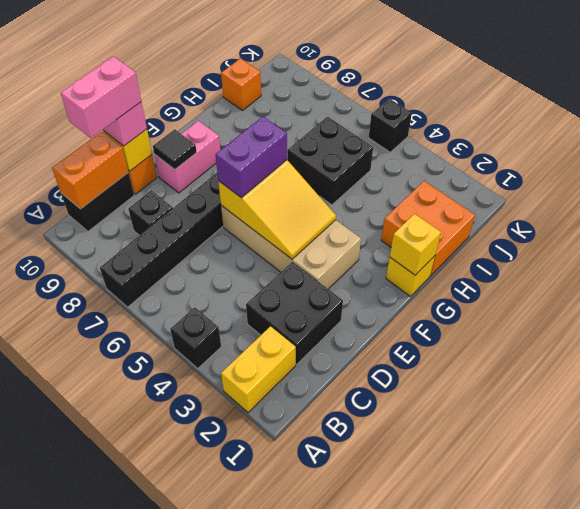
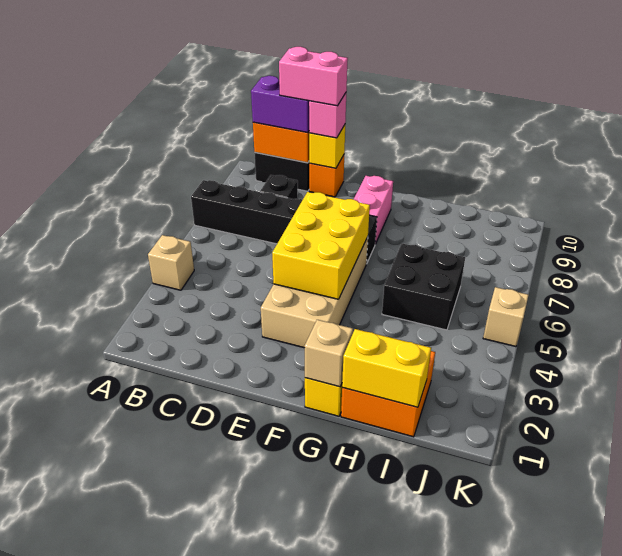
yellow 1x2 brick [221,326,296,413] -> yellow 1x2 brick moved to [342,329,431,407]
black 1x1 brick [170,307,221,368] -> tan 1x1 brick [148,235,194,290]
black 2x2 brick [246,262,343,364] -> none
yellow 2x3 slope [218,160,336,259] -> yellow 2x3 brick [272,192,370,299]
purple 1x2 brick [216,117,287,198] -> purple 1x2 brick moved to [251,76,309,133]
pink 1x2 brick [154,121,220,193] -> pink 1x2 brick turned to [354,176,393,244]
black 1x1 tile [153,129,197,170] -> none
yellow 1x1 brick [390,214,441,275] -> tan 1x1 brick [305,320,353,387]
orange 1x1 brick [221,58,261,110] -> none
black 1x1 brick [369,99,412,152] -> tan 1x1 brick [483,287,529,347]

